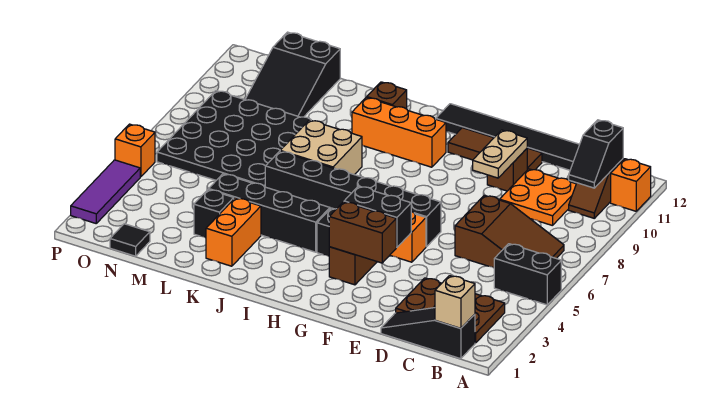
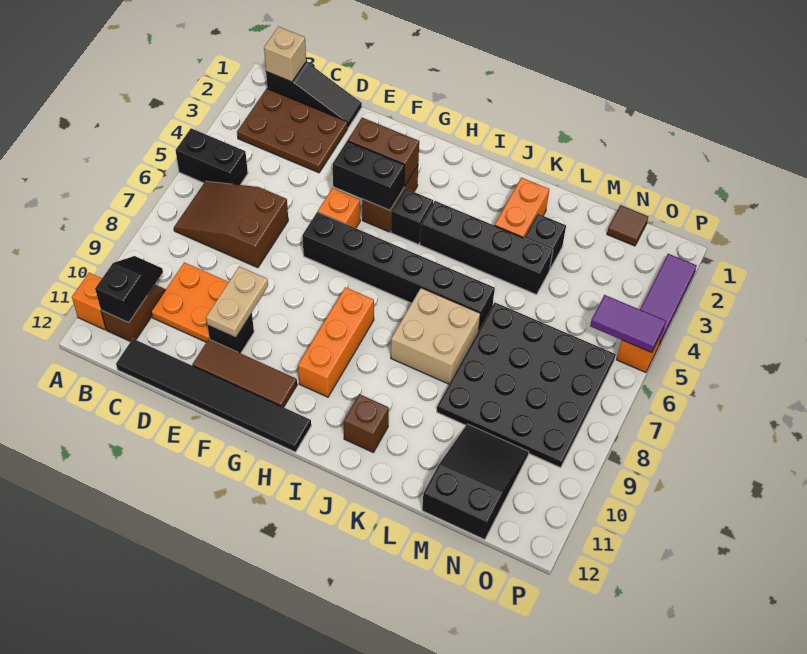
brown 1x1 brick [487,149,527,191] -> black 1x1 brick [207,312,254,353]
orange 1x3 brick [352,97,446,167] -> orange 1x3 brick turned to [298,287,374,397]
black 1x1 tile [110,224,150,256] -> brown 1x1 tile [607,205,648,246]
none -> purple 1x2 tile [590,295,666,353]

